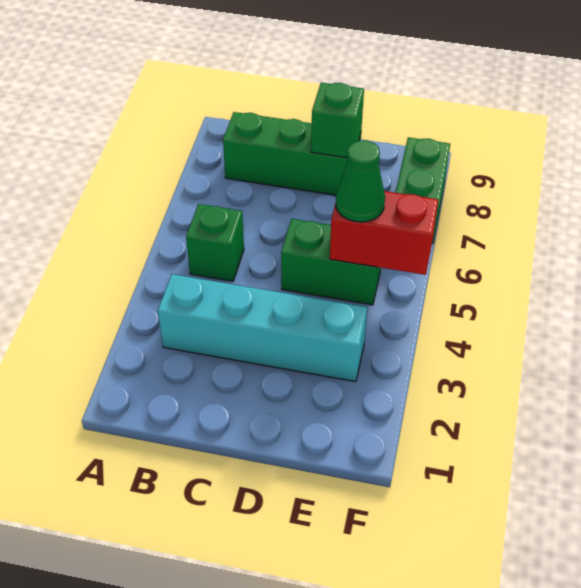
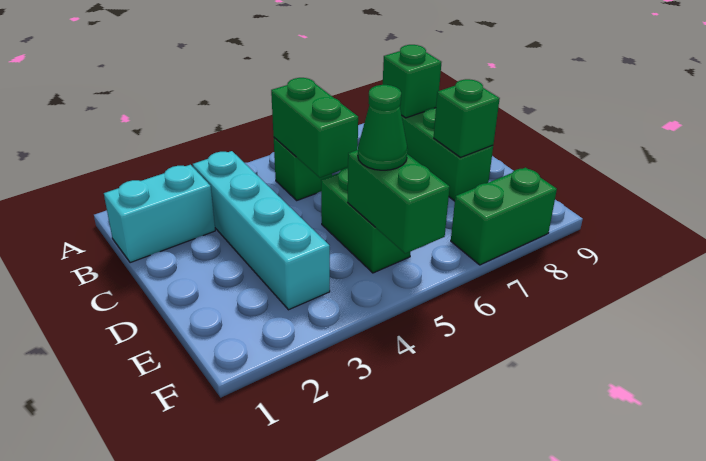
none -> cyan 1x2 brick [104,165,215,263]
none -> green 1x2 brick [271,78,358,178]
none -> green 1x1 brick [383,45,441,118]
red 1x2 brick [330,191,438,275] -> green 1x2 brick [348,150,450,254]

